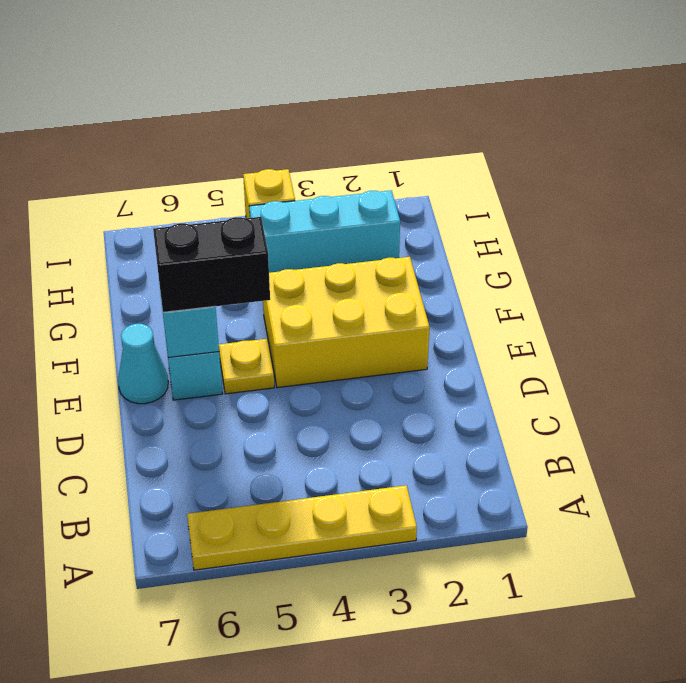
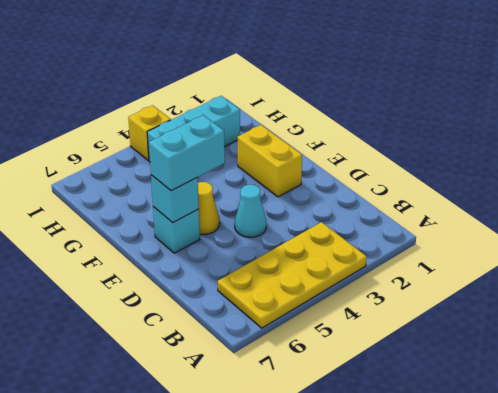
yellow 1x4 plate [187,485,417,570] -> yellow 2x4 plate [218,222,367,328]
yellow 2x3 brick [263,257,430,388] -> yellow 1x2 brick [238,125,302,197]
yellow 1x1 plate [219,339,274,394] -> yellow 1x1 cone [198,182,220,234]
black 1x2 brick [153,217,270,312] -> cyan 1x2 brick [149,115,225,191]
cyan 1x1 cone [118,324,168,404] -> cyan 1x1 cone moved to [235,185,266,237]

